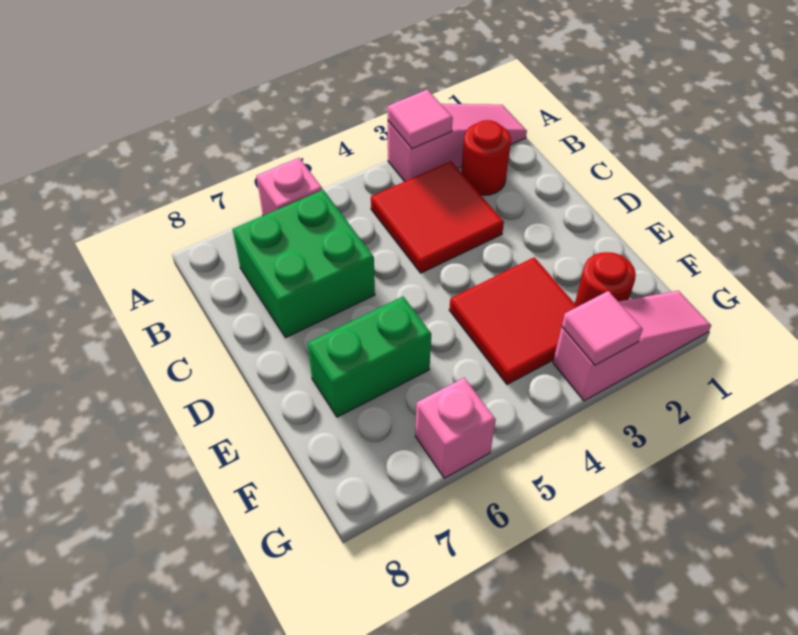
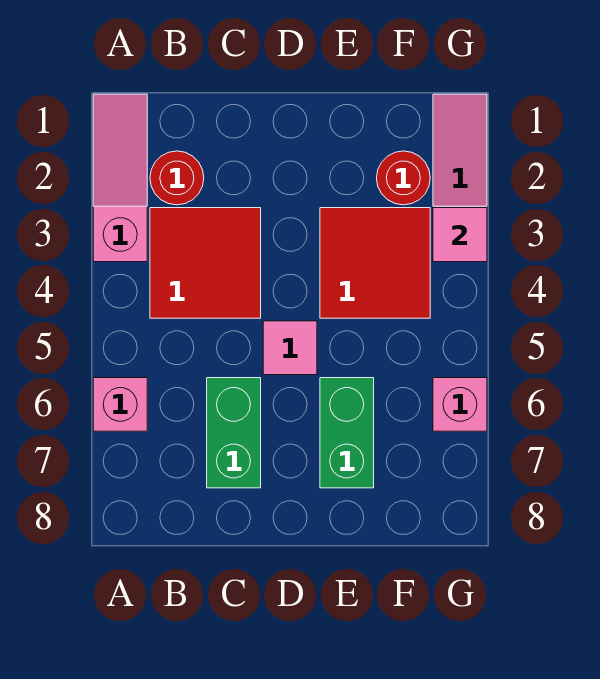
pink 1x1 tile [388,90,453,148] -> pink 1x1 tile moved to [263,321,317,375]
green 2x2 brick [233,190,375,338] -> green 1x2 brick [207,378,261,488]

